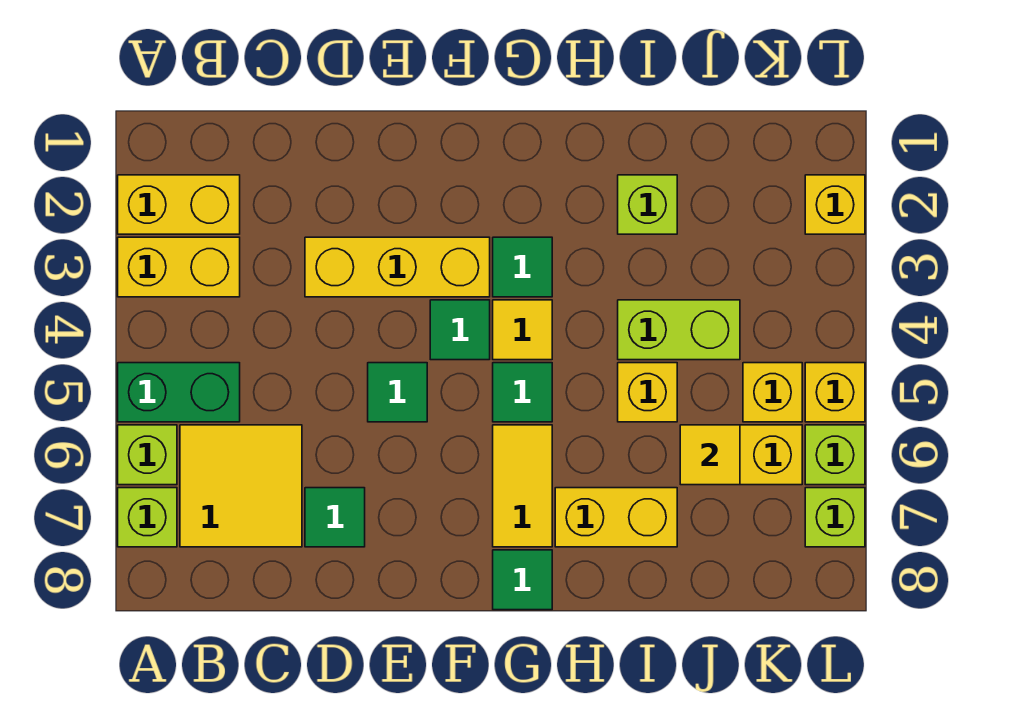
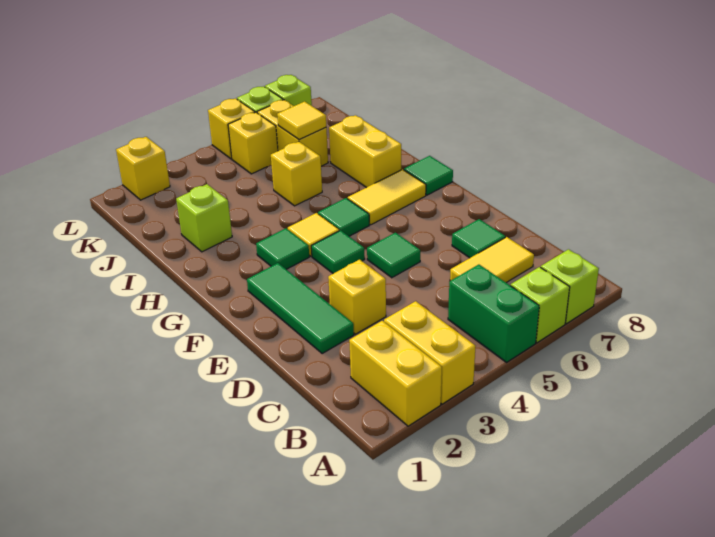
yellow 2x2 tile [180,425,302,547] -> yellow 1x2 tile [450,237,534,283]
none -> green 1x3 tile [247,263,354,354]
yellow 1x3 brick [305,237,490,297] -> yellow 1x1 brick [328,260,386,334]
lime 1x2 brick [618,300,740,360] -> none

